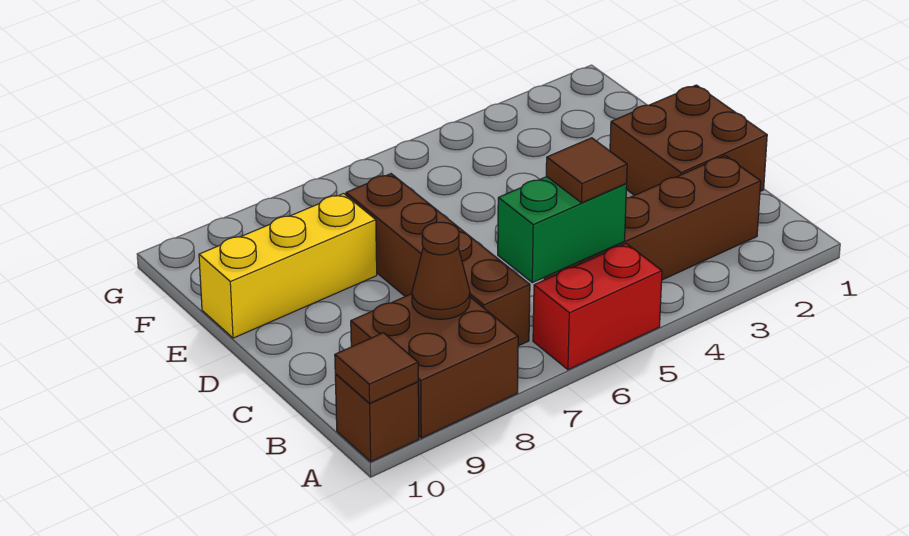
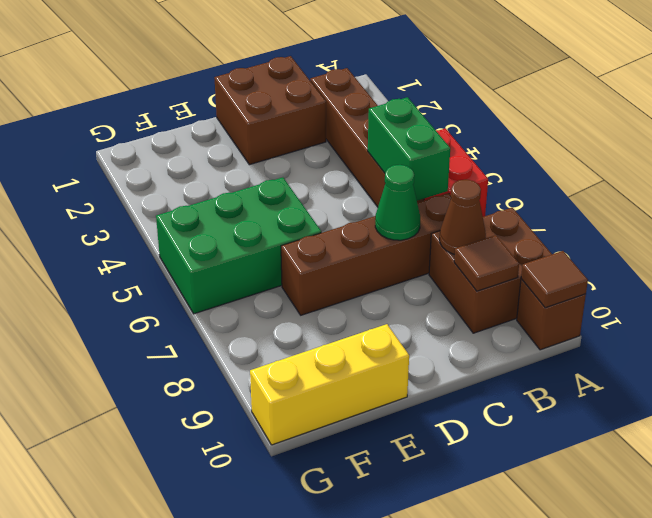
brown 1x1 tile [546,138,627,203] -> brown 1x1 tile moved to [454,235,519,291]
none -> green 1x1 cone [375,165,420,240]
none -> green 2x3 brick [156,177,321,314]
yellow 1x3 brick [199,194,377,338] -> yellow 1x3 brick turned to [250,324,409,445]

